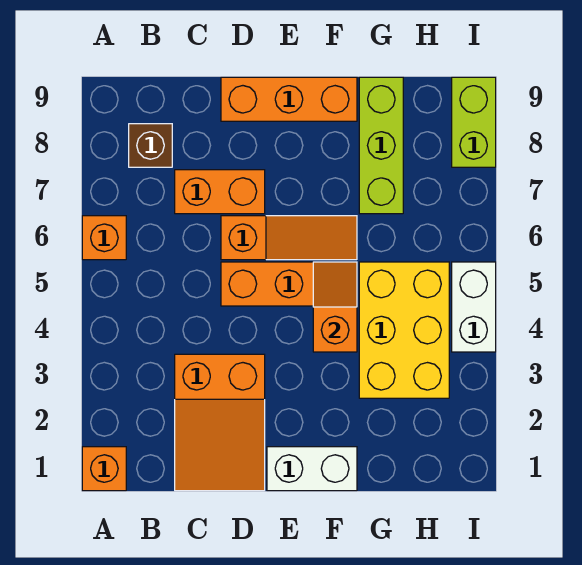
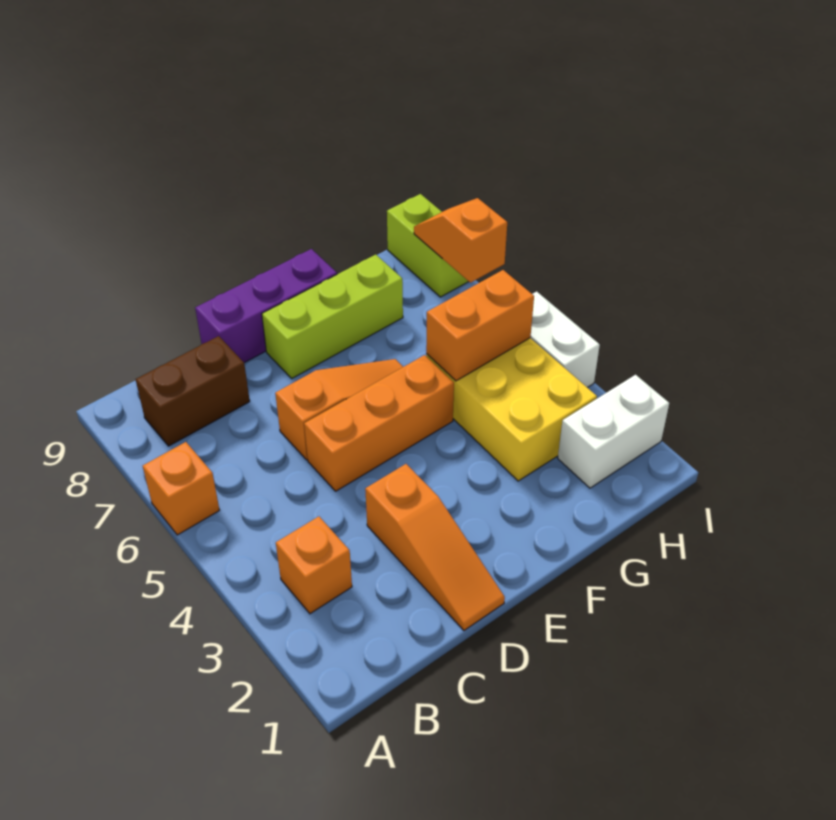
orange 1x1 brick [82,447,126,491] -> orange 1x1 brick moved to [276,517,352,614]
brown 1x1 brick [129,124,172,167] -> brown 1x2 brick [136,336,250,446]
orange 2x3 slope [175,354,265,491] -> orange 1x3 slope [365,464,505,630]
orange 1x2 brick [175,170,265,214] -> orange 1x2 brick moved to [426,270,534,381]
orange 1x3 brick [221,77,357,121] -> purple 1x3 brick [195,249,337,363]
white 1x2 brick [267,447,357,491] -> white 1x2 brick moved to [558,375,669,488]
orange 1x2 slope [313,262,357,352] -> orange 1x2 slope moved to [414,198,507,283]
lime 1x3 brick [359,77,403,214] -> lime 1x3 brick turned to [262,254,403,378]

